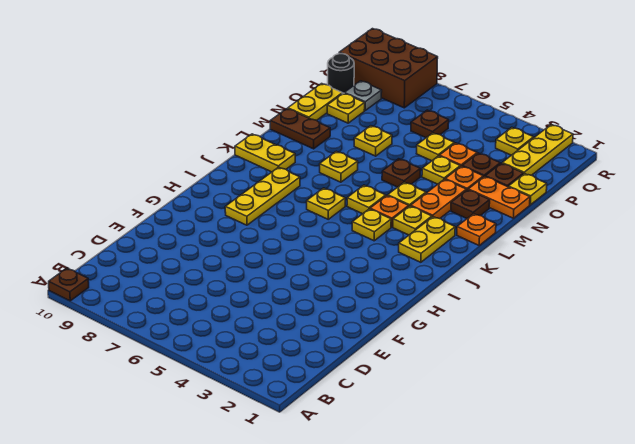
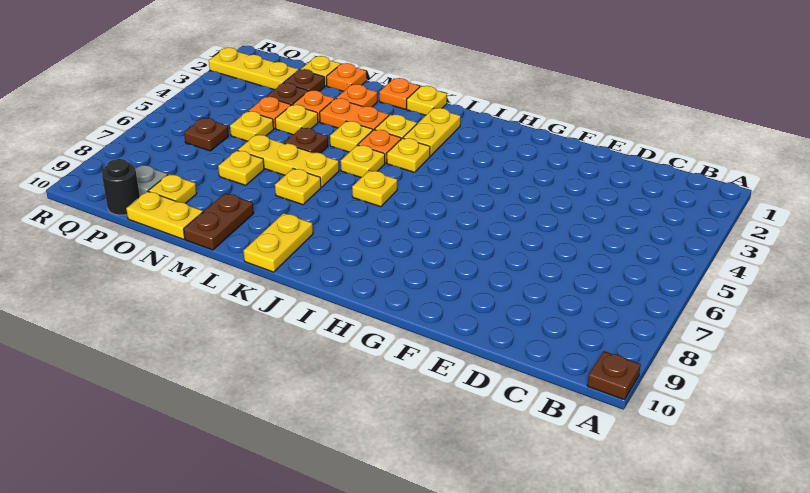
yellow 1x3 plate [225,167,300,225] -> yellow 1x3 plate moved to [238,135,339,187]
yellow 1x2 plate [399,217,455,262] -> yellow 1x2 plate turned to [403,108,461,156]
brown 1x1 plate [451,190,490,218] -> orange 1x1 plate [336,84,377,107]
orange 1x2 plate [468,176,530,218] -> orange 1x1 plate [326,63,367,91]
yellow 1x1 plate [496,127,534,155] -> yellow 1x1 plate moved to [407,86,447,115]
brown 2x3 brick [339,29,438,108] -> none

